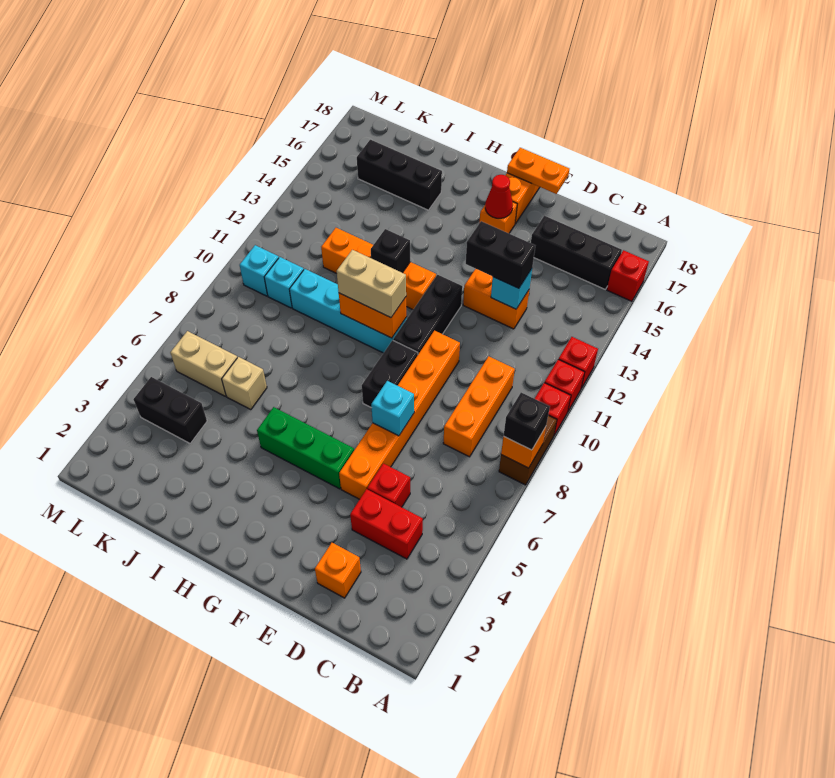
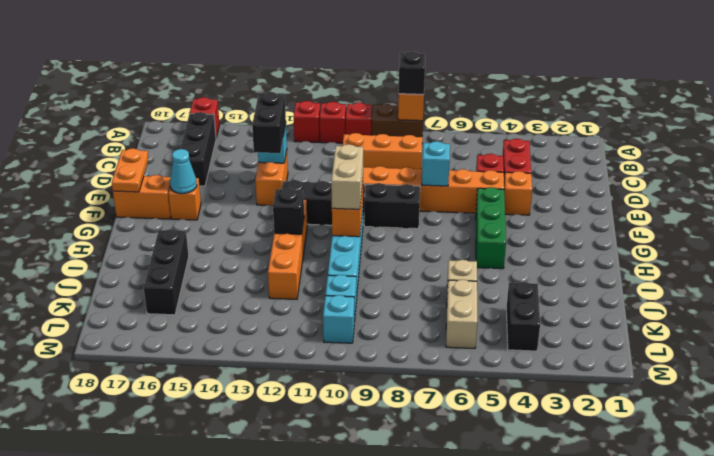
orange 1x1 brick [315,543,361,598] -> orange 1x1 brick moved to [504,171,532,215]
red 1x1 cone [485,175,513,218] -> cyan 1x1 cone [170,149,197,194]

